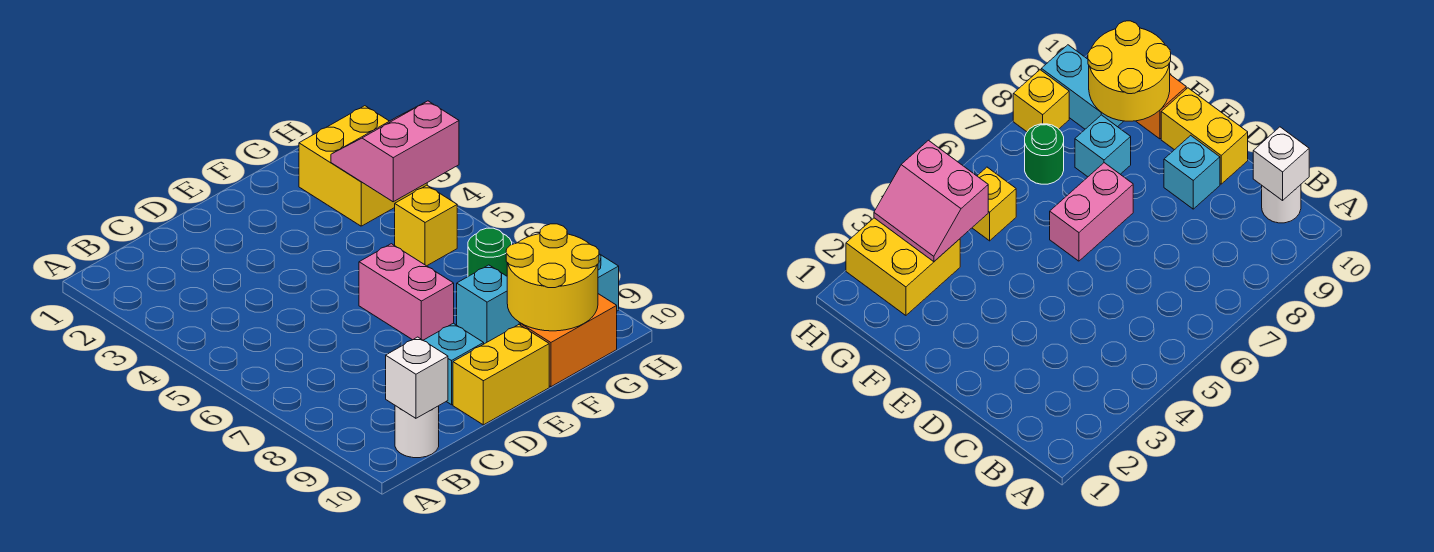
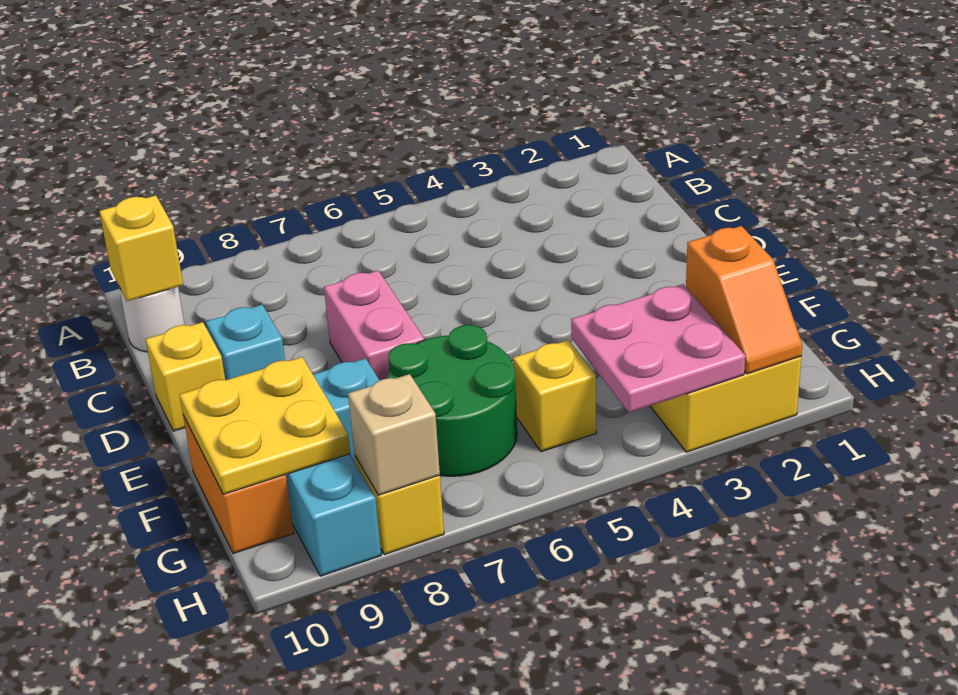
white 1x1 brick [386,337,448,418] -> yellow 1x1 brick [99,195,183,301]
yellow 1x2 brick [453,325,549,425] -> yellow 1x1 brick [145,322,225,431]
pink 1x2 brick [359,244,454,340] -> pink 1x2 brick turned to [324,271,424,380]
yellow 2x2 round brick [506,224,599,331] -> yellow 2x2 plate [179,357,350,494]
none -> orange 1x2 slope [686,226,802,374]
pink 2x2 slope [331,101,459,202] -> pink 2x2 plate [571,284,745,413]
green 1x1 round brick [468,228,512,276] -> green 2x2 round brick [388,325,517,476]
none -> tan 1x1 brick [348,374,440,495]

